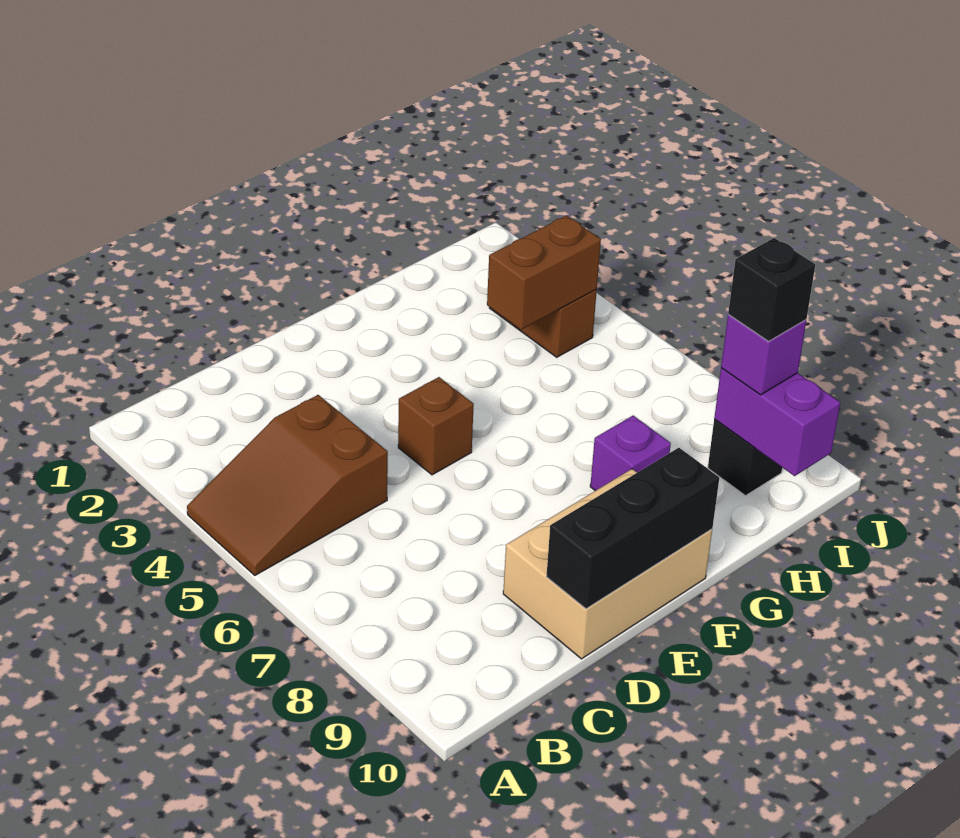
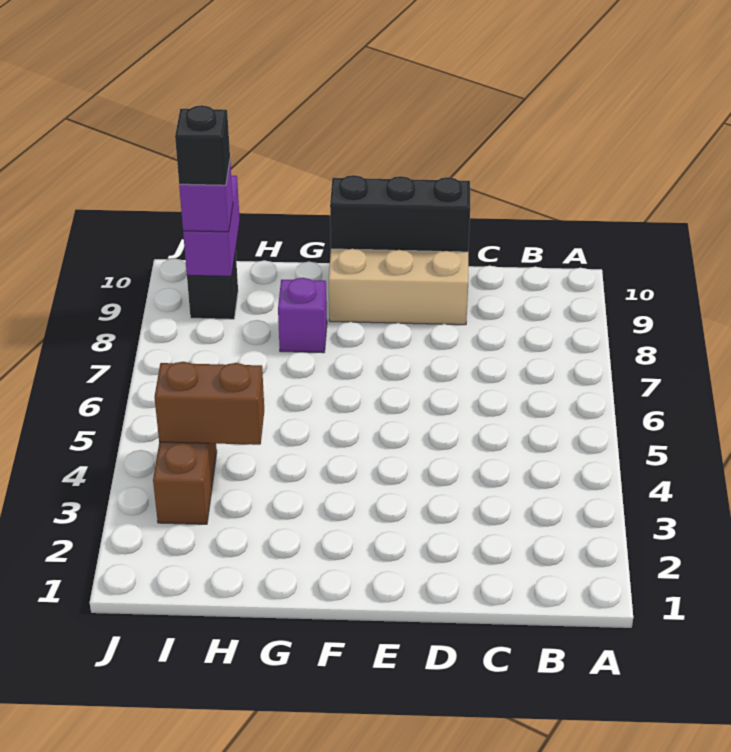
brown 2x3 slope [187,395,388,575] -> none
brown 1x1 brick [398,377,474,475] -> none

